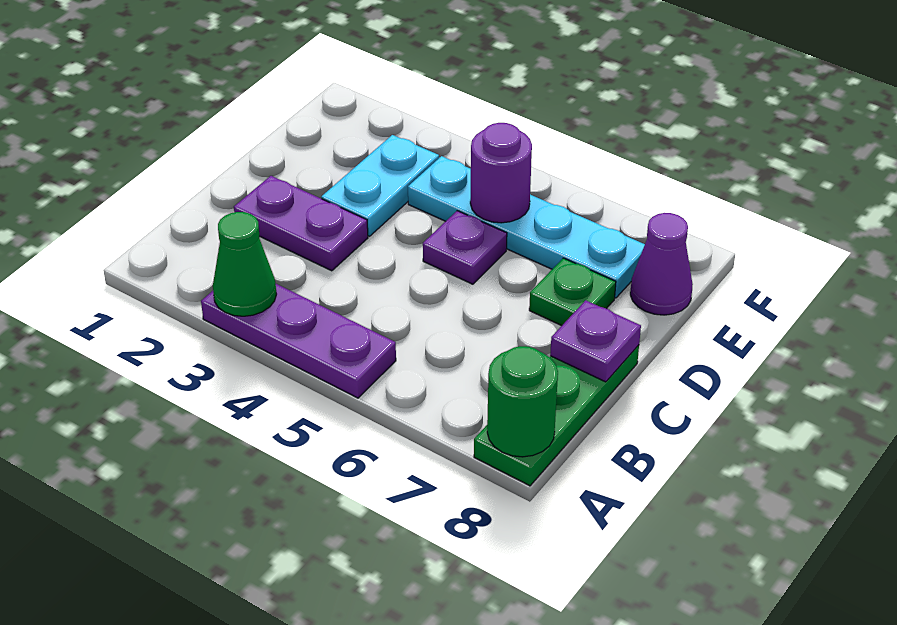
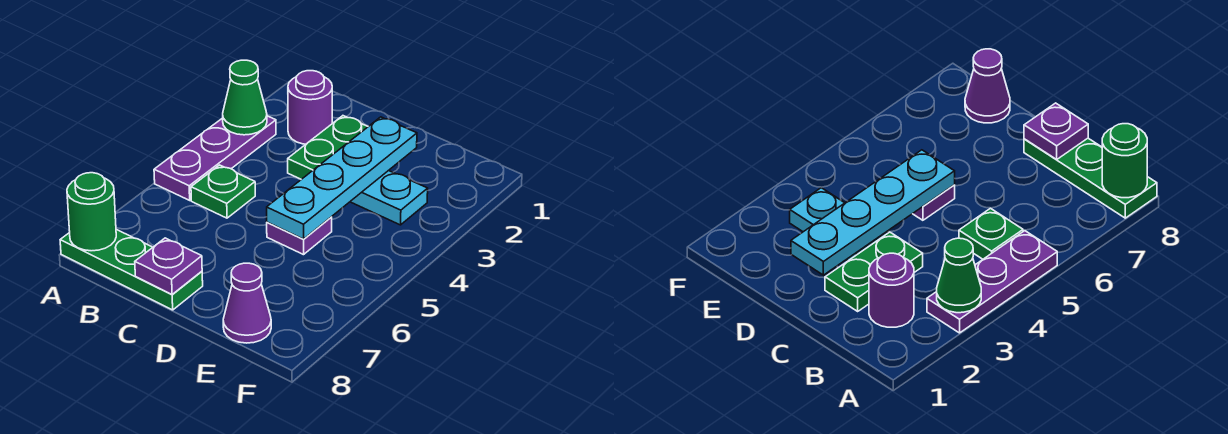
purple 1x2 plate [234,176,368,271] -> green 1x2 plate [288,116,368,179]
green 1x1 plate [529,258,616,326] -> green 1x1 plate moved to [191,165,255,218]
cyan 1x4 plate [408,156,645,298] -> cyan 1x4 plate moved to [267,117,417,239]
purple 1x1 round brick [470,123,532,223] -> purple 1x1 round brick moved to [288,71,332,144]

